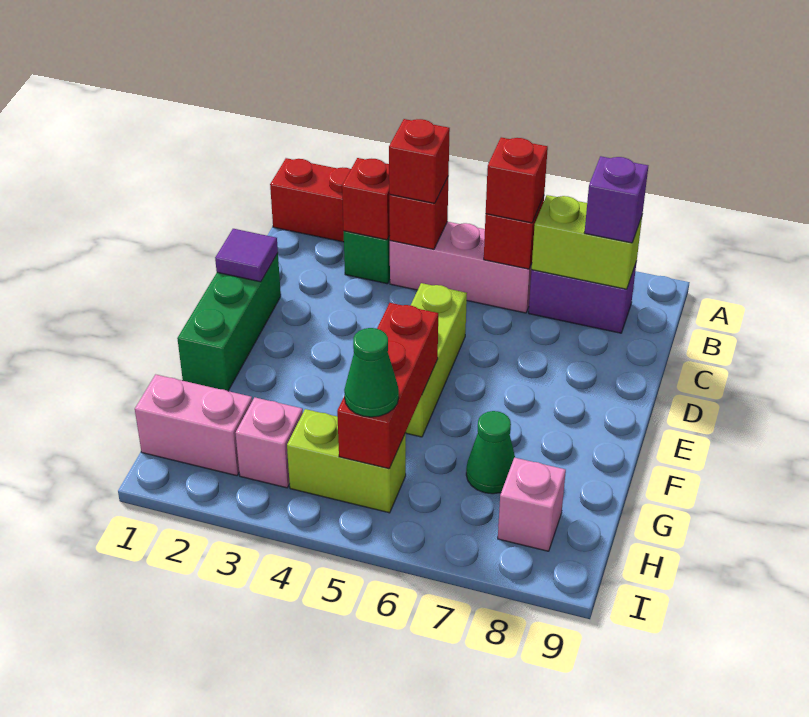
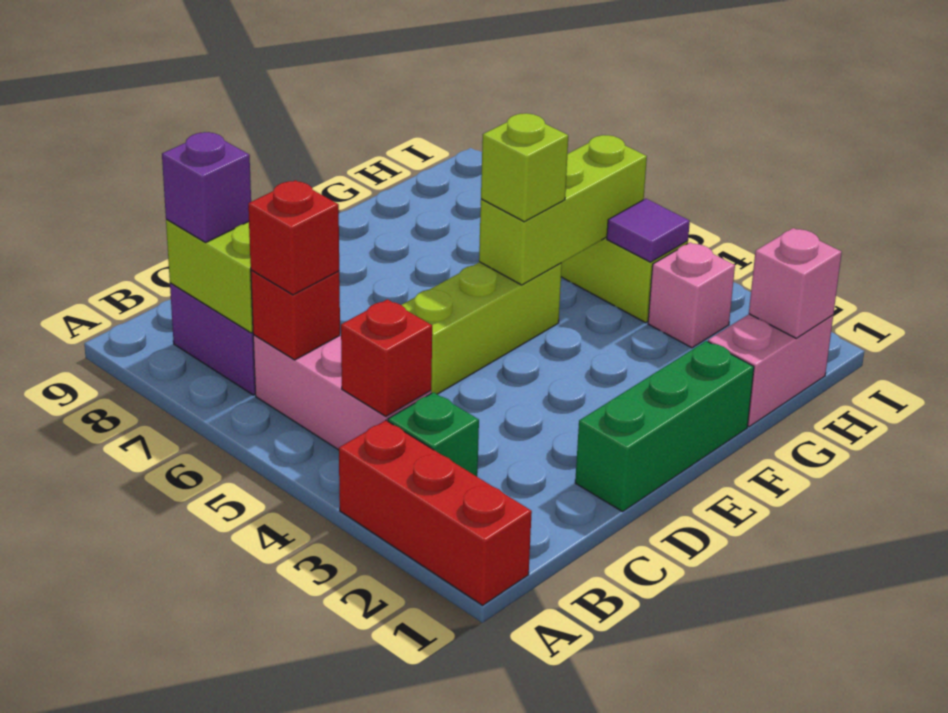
red 1x1 brick [342,158,390,240] -> none
red 1x1 brick [389,119,450,203] -> none
purple 1x1 tile [215,229,278,282] -> purple 1x1 tile moved to [607,199,690,262]
red 1x3 brick [337,303,438,469] -> lime 1x3 brick [479,135,647,285]
none -> lime 1x1 brick [481,113,568,222]
green 1x1 cone [466,411,515,494] -> none
pink 1x2 brick [135,374,253,476] -> pink 1x2 brick turned to [708,314,833,427]
green 1x1 cone [344,328,399,417] -> none
pink 1x1 brick [498,458,566,551] -> pink 1x1 brick moved to [749,228,842,338]

